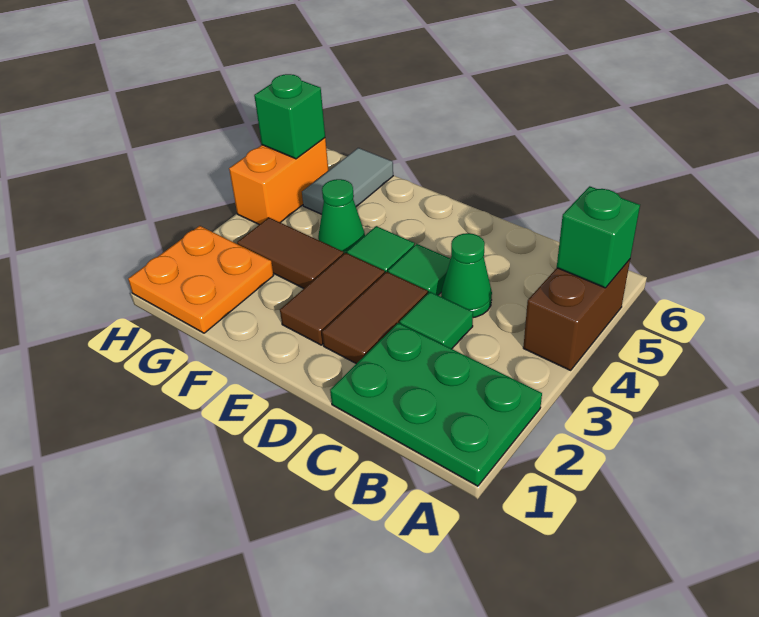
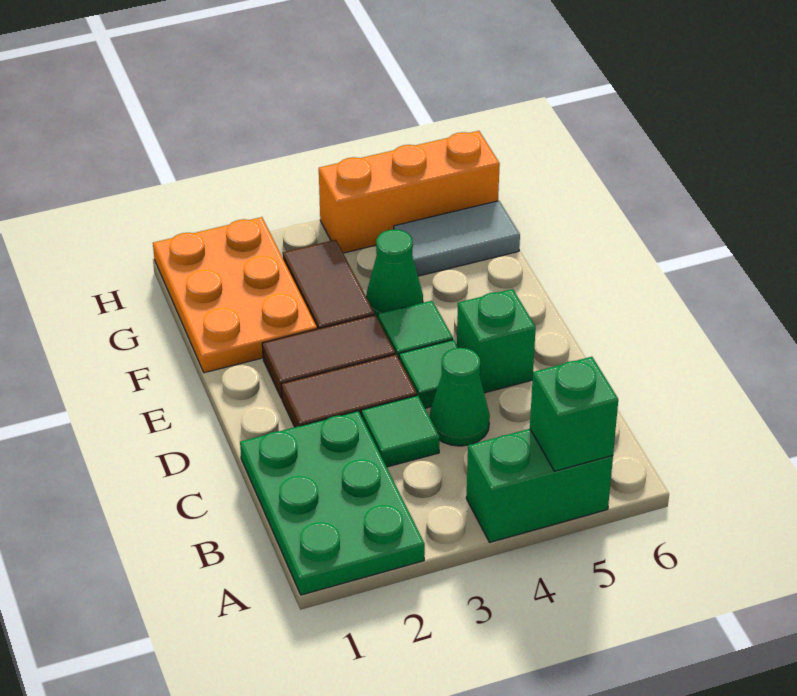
brown 1x2 brick [523,259,630,370] -> green 1x2 brick [466,429,613,542]
orange 2x2 plate [128,226,274,333] -> orange 2x3 plate [153,217,317,373]
orange 1x2 brick [229,138,328,225] -> orange 1x3 brick [319,131,500,253]
green 1x1 brick [254,74,325,159] -> green 1x1 brick moved to [457,289,536,393]

